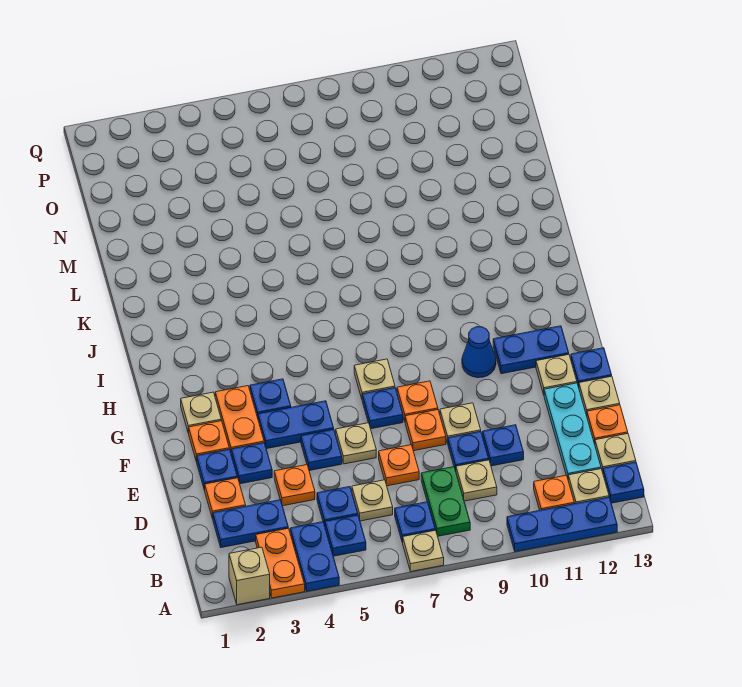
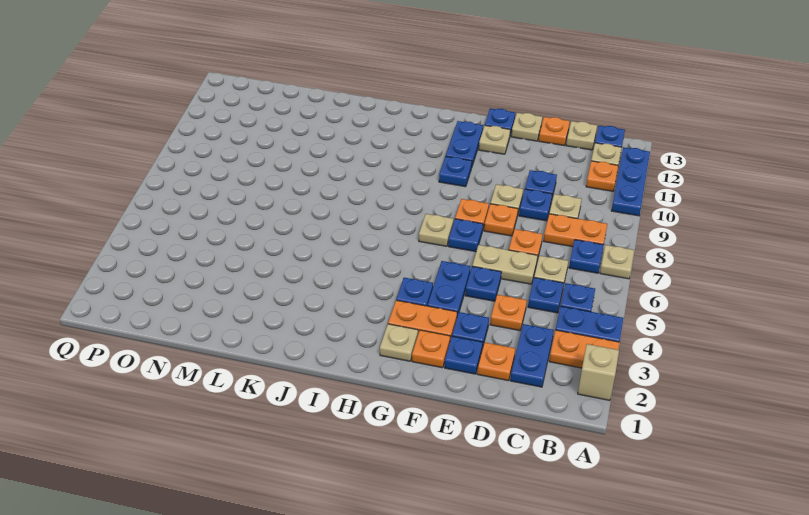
green 1x2 plate [421,467,470,536] -> orange 1x2 plate [544,214,607,247]
cyan 1x3 plate [544,383,601,478] -> none
tan 1x1 plate [336,423,376,464] -> tan 1x2 plate [472,245,538,284]
blue 1x1 cone [462,327,496,378] -> blue 1x1 plate [439,156,472,187]

